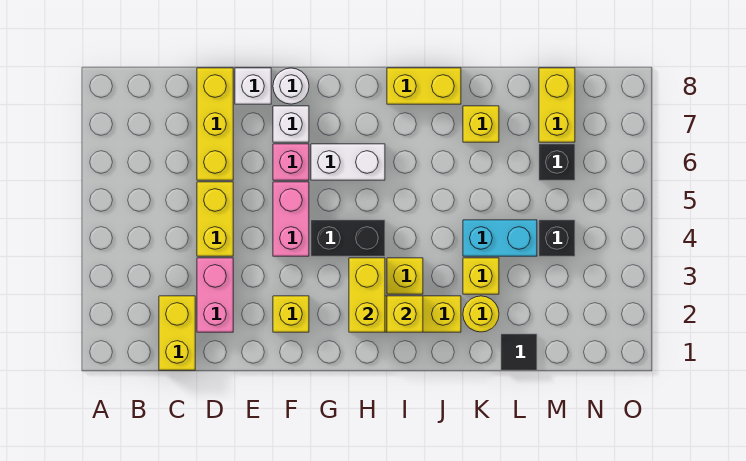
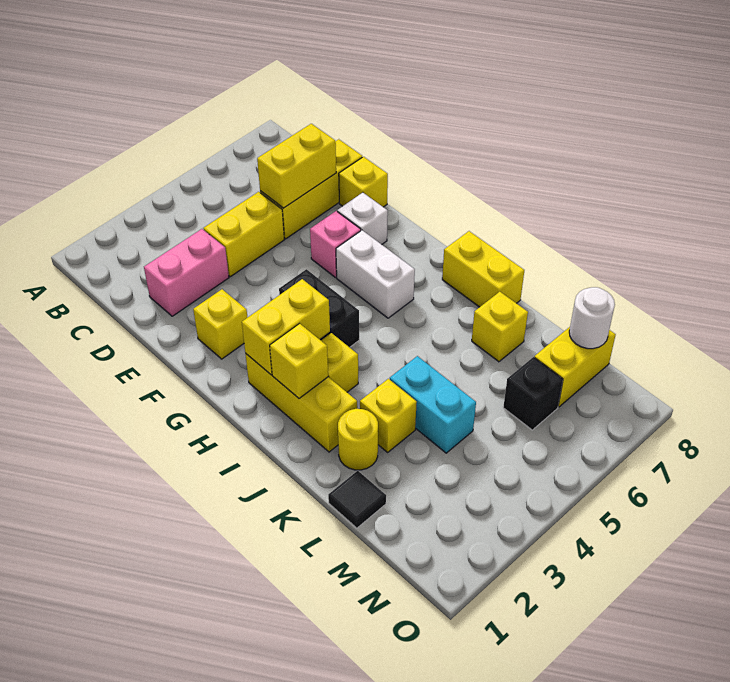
yellow 1x2 brick [159,296,195,370] -> yellow 1x2 brick moved to [257,124,336,208]
white 1x1 brick [235,68,271,104] -> yellow 1x1 brick [339,157,388,207]
pink 1x2 brick [273,182,309,256] -> none
white 1x1 round brick [273,68,309,104] -> white 1x1 round brick moved to [569,287,615,349]
black 1x1 brick [539,220,575,256] -> none

